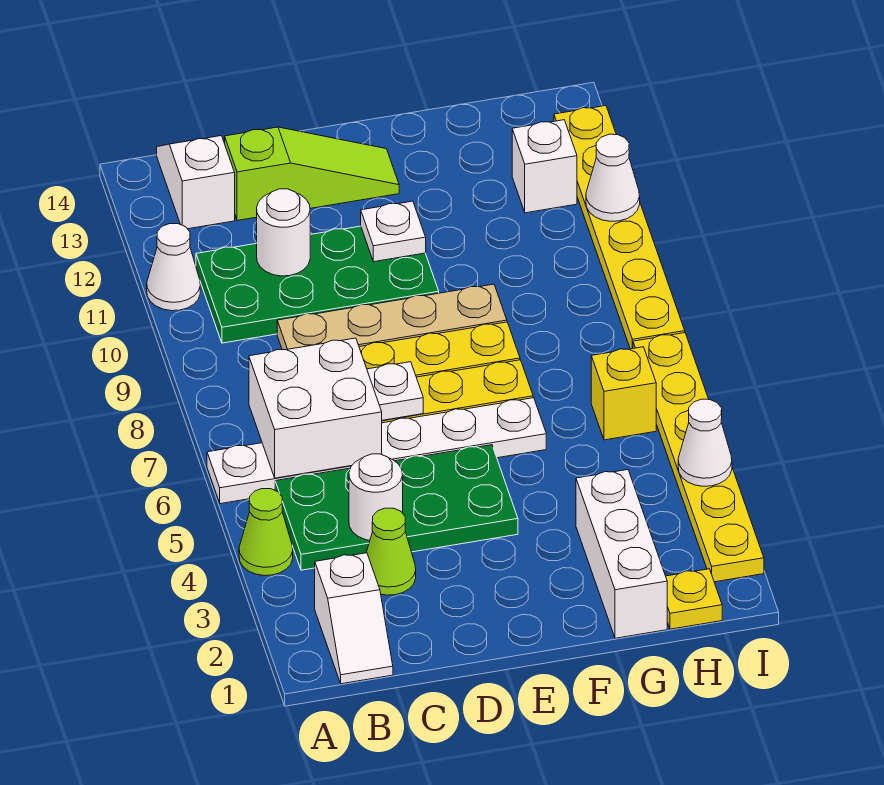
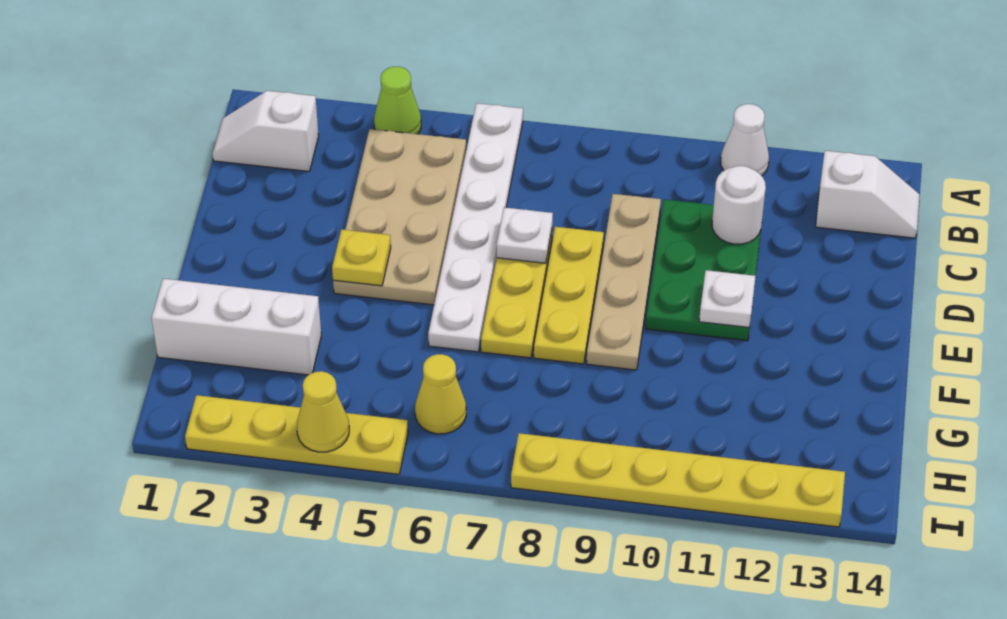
green 2x4 plate [275,445,518,570] -> tan 2x4 plate [333,129,466,305]
white 2x2 brick [249,338,382,478] -> none
green 2x4 plate [196,226,439,343] -> green 2x3 plate [646,199,761,341]
lime 1x1 cone [366,508,416,595] -> none
white 1x1 round brick [349,454,403,540] -> none
lime 1x3 slope [225,127,399,221] -> none
yellow 1x1 plate [666,569,722,629] -> yellow 1x1 plate moved to [332,229,391,286]
yellow 1x1 brick [591,347,656,440] -> yellow 1x1 cone [415,354,466,434]
white 1x1 brick [512,120,577,213] -> none
yellow 1x6 plate [633,333,764,582] -> yellow 1x4 plate [185,395,408,474]
white 1x1 cone [678,399,732,486] -> yellow 1x1 cone [297,371,349,452]
white 1x1 cone [586,134,640,221] -> none

